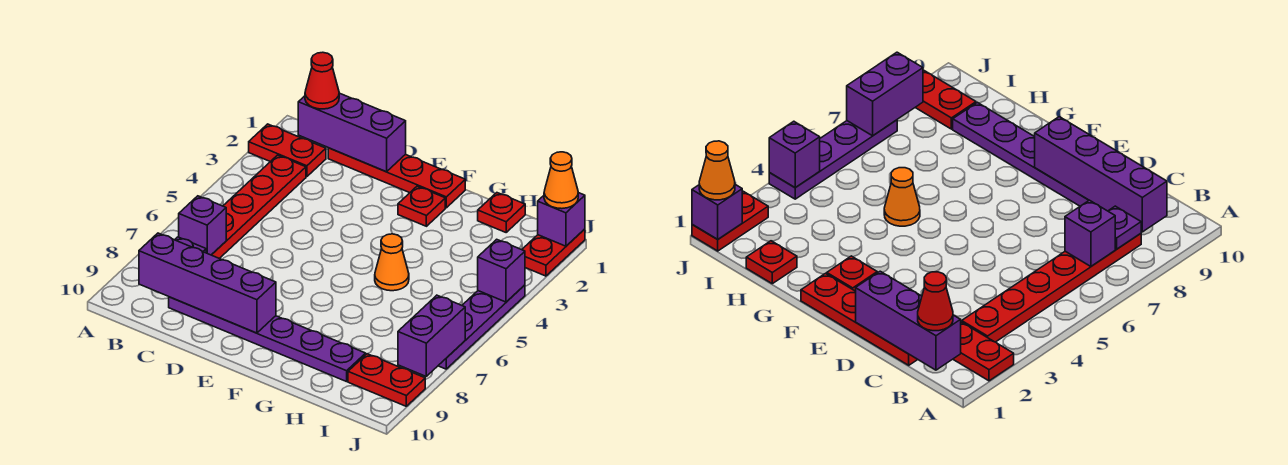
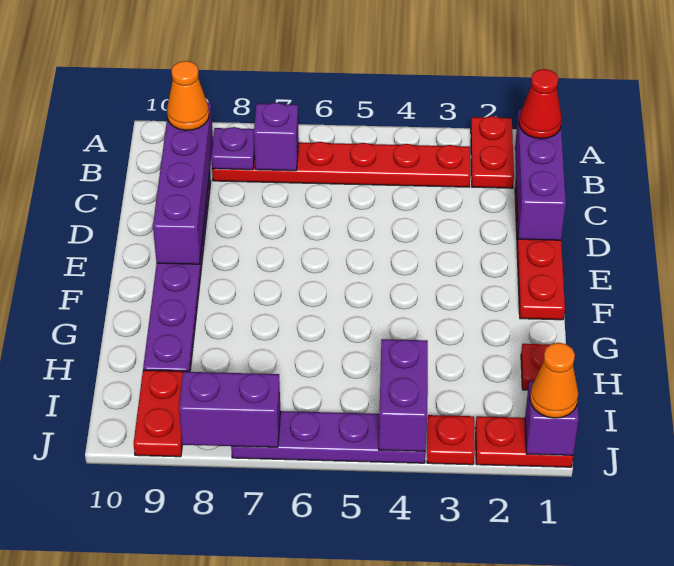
red 1x1 plate [398,186,445,226] -> red 1x1 plate moved to [427,415,475,465]
orange 1x1 cone [375,234,409,291] -> orange 1x1 cone moved to [167,61,209,130]
purple 1x1 brick [478,239,525,302] -> purple 1x2 brick [379,339,428,451]

